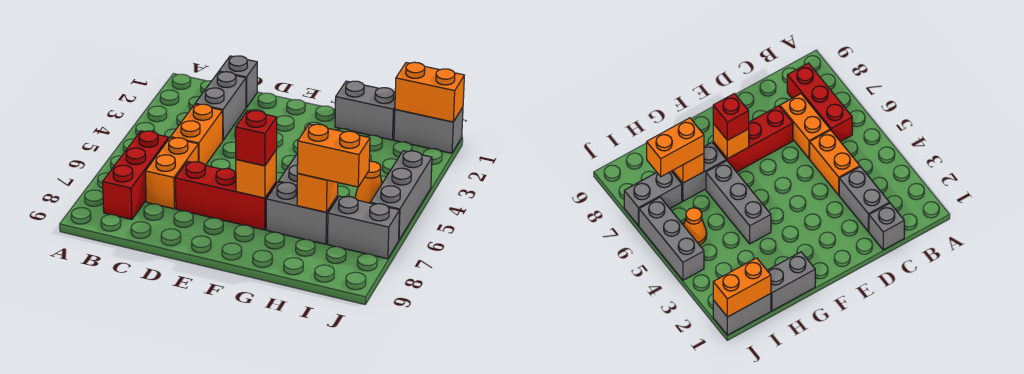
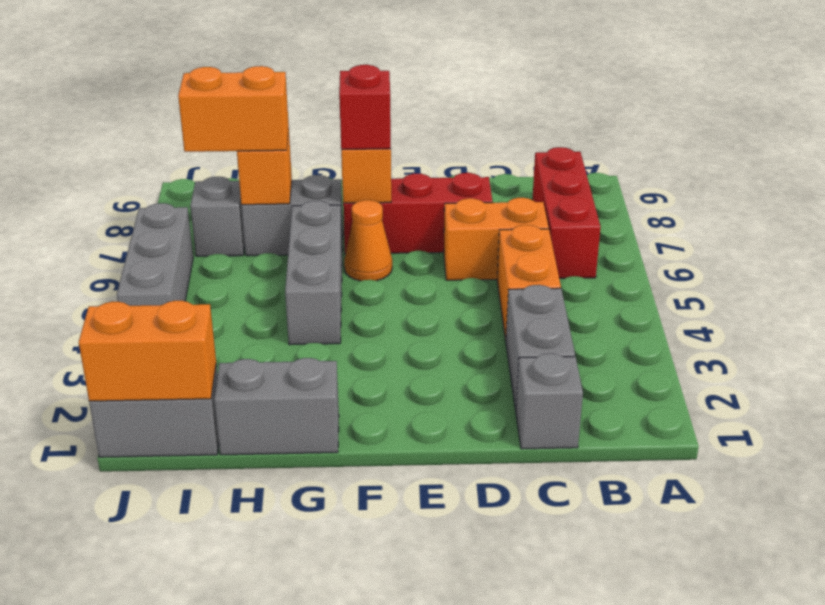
orange 1x2 brick [145,137,199,209] -> orange 1x2 brick turned to [444,198,549,280]
orange 1x1 cone [355,161,382,203] -> orange 1x1 cone moved to [344,200,392,281]
grey 1x2 brick [328,196,399,259] -> grey 1x1 brick [190,177,245,256]

